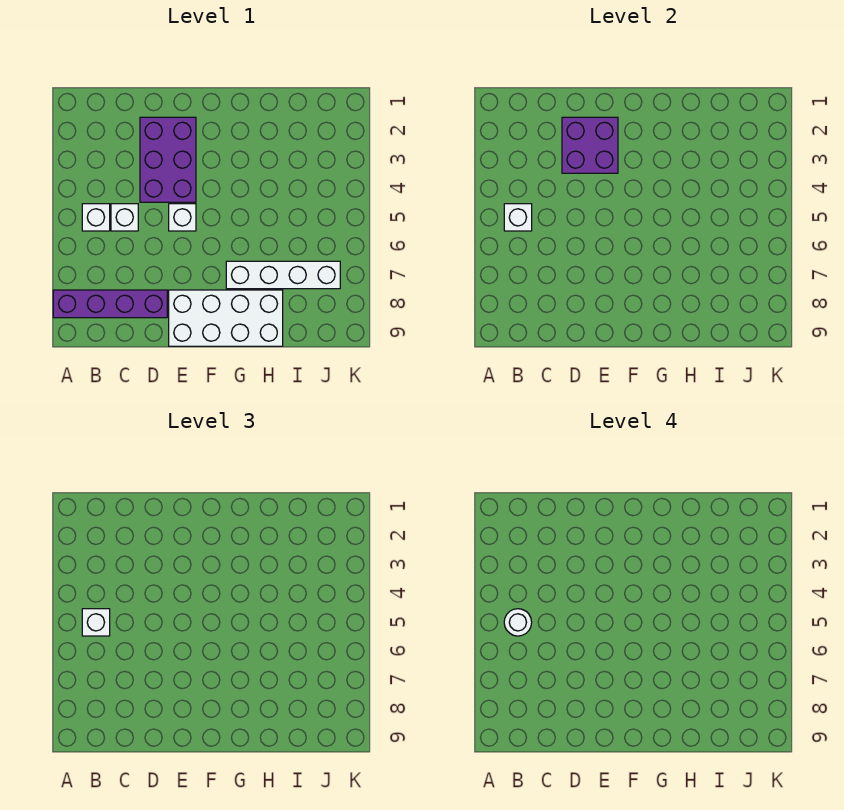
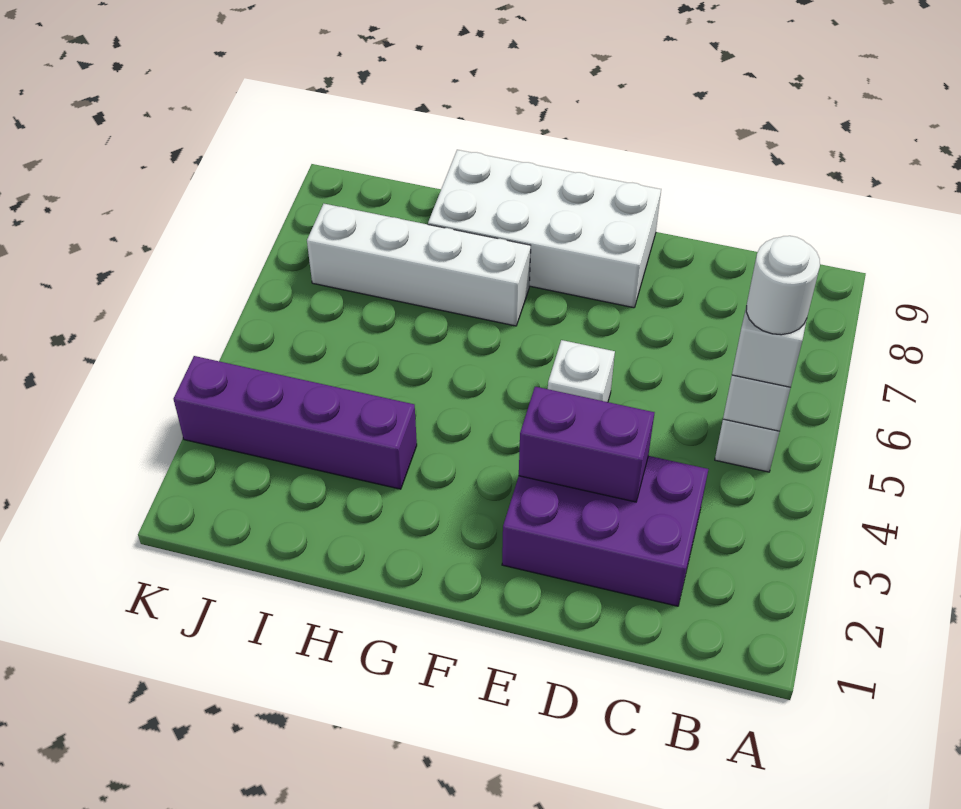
purple 1x4 brick [53,290,167,318] -> purple 1x4 brick moved to [174,356,417,489]
white 1x1 brick [111,204,138,231] -> none
purple 2x3 brick [140,117,196,202] -> purple 2x3 brick turned to [502,456,708,606]
purple 2x2 brick [562,117,618,173] -> purple 1x2 brick [519,387,655,502]

